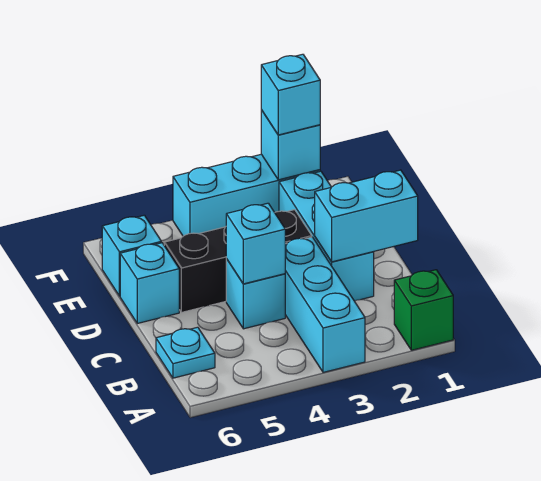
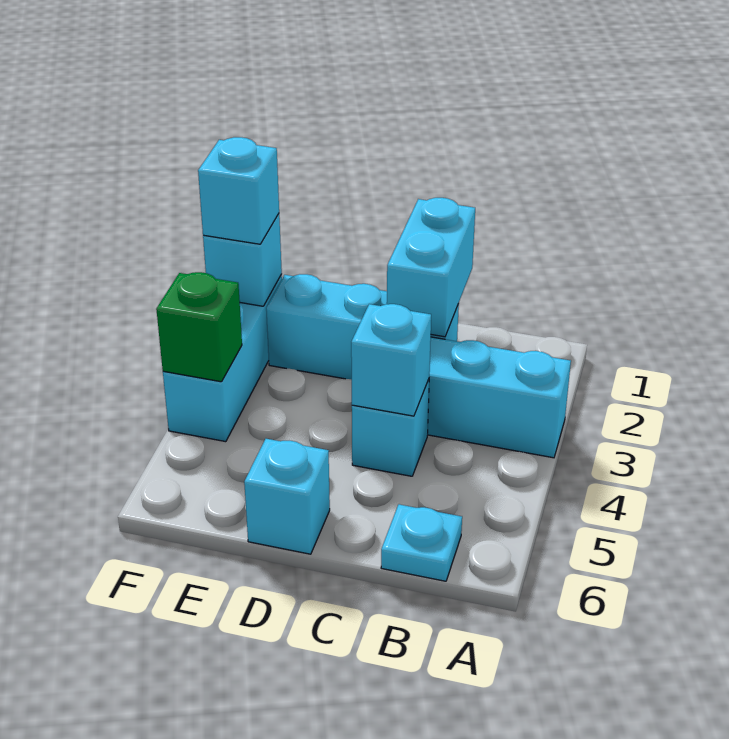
green 1x1 brick [394,270,453,350] -> green 1x1 brick moved to [156,272,242,382]
black 1x3 brick [164,210,312,312] -> none
cyan 1x1 brick [102,215,161,296] -> none

